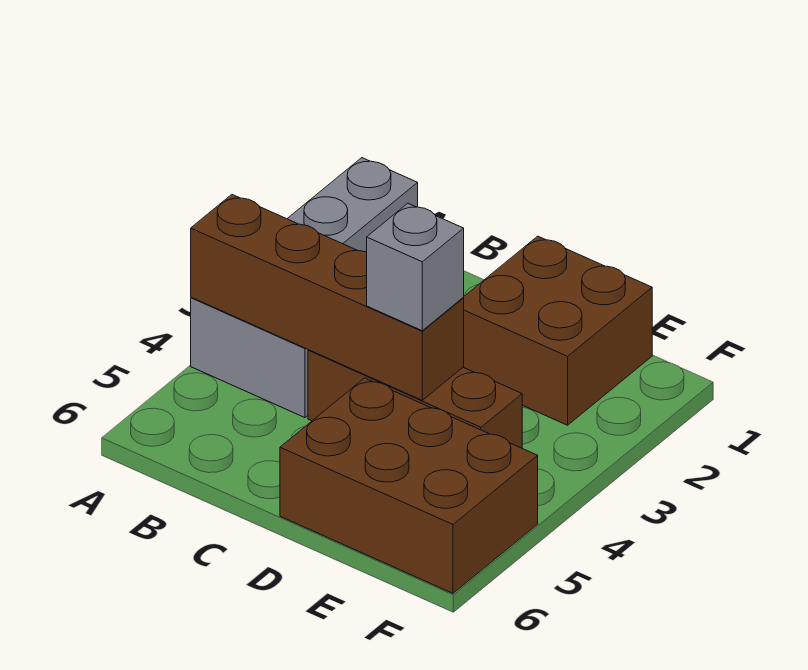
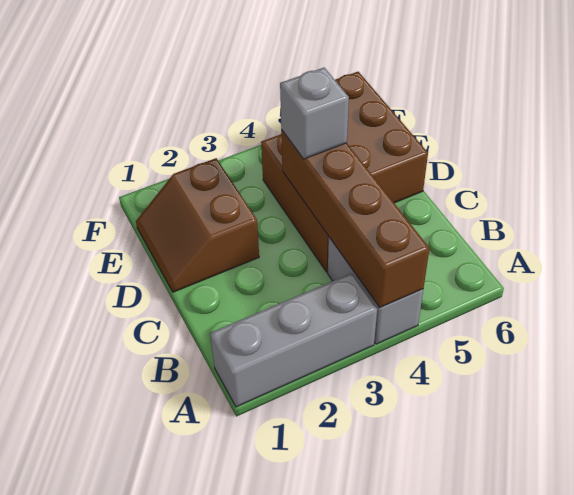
brown 2x2 brick [463,236,652,425] -> brown 2x2 slope [136,158,259,292]

